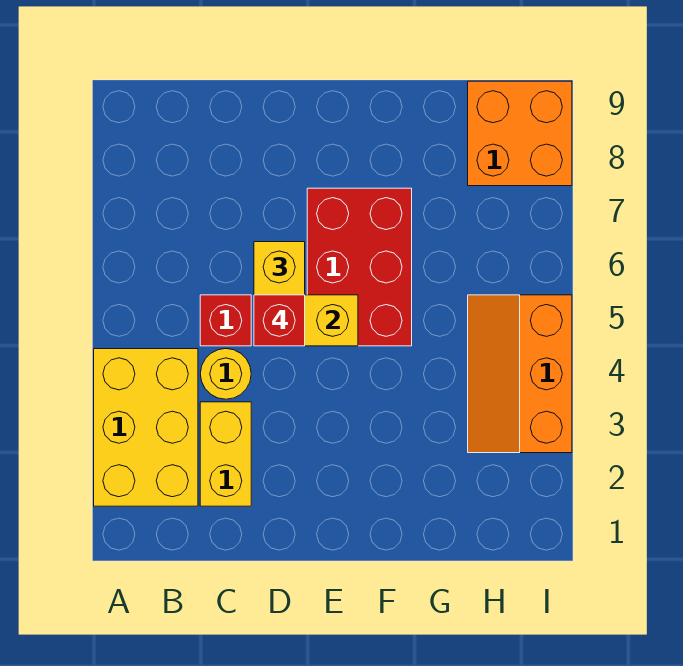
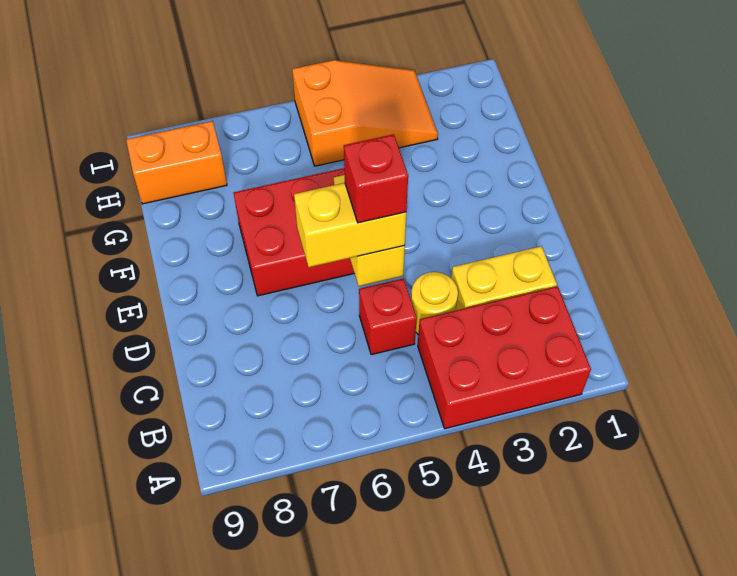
yellow 2x3 brick [94,349,198,506] -> red 2x3 brick [418,286,591,429]
orange 2x3 slope [468,295,572,453] -> orange 2x3 slope turned to [292,60,438,166]
orange 2x2 brick [468,81,572,186] -> orange 1x2 brick [126,121,227,204]

